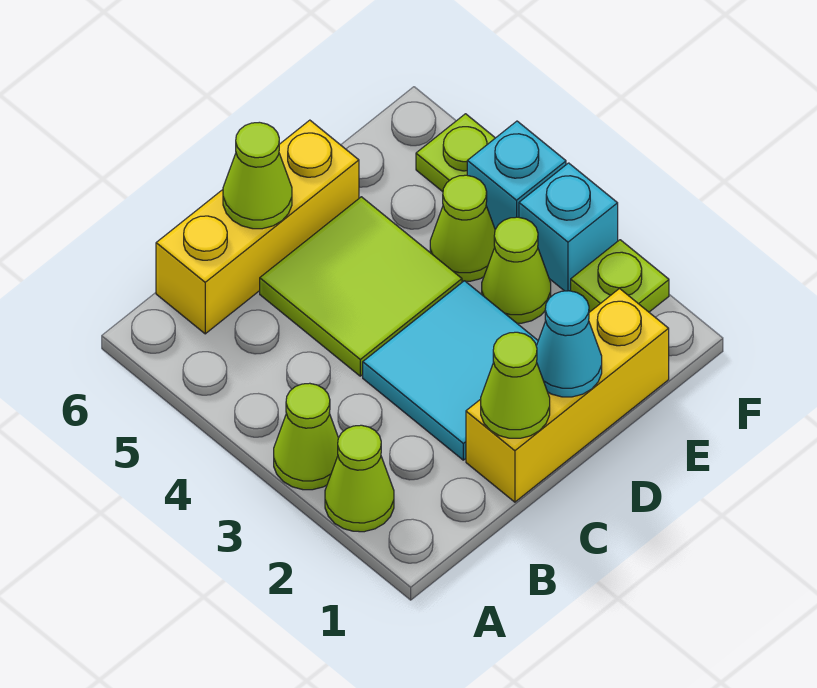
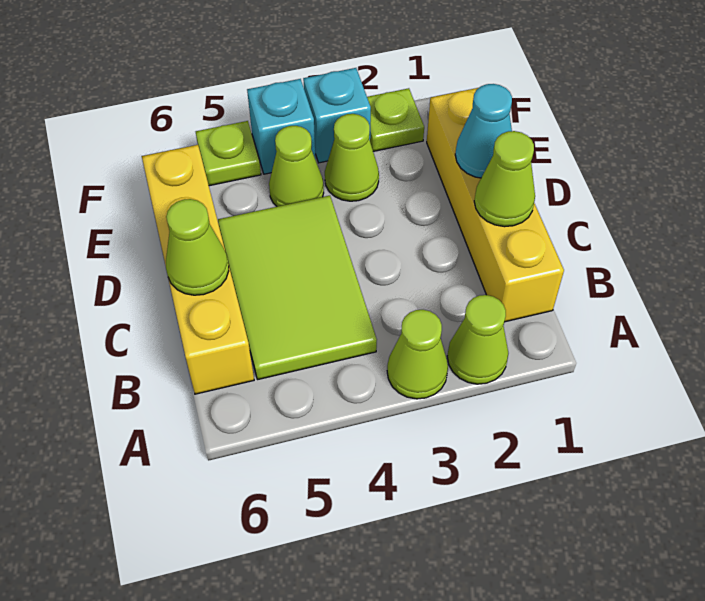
yellow 1x3 brick [156,120,359,334] -> yellow 1x4 brick [142,145,254,394]
yellow 1x3 brick [466,289,669,502] -> yellow 1x4 brick [427,88,564,322]
cyan 2x2 tile [363,281,538,460] -> none
lime 2x2 tile [260,197,462,376] -> lime 2x3 tile [218,196,377,380]

